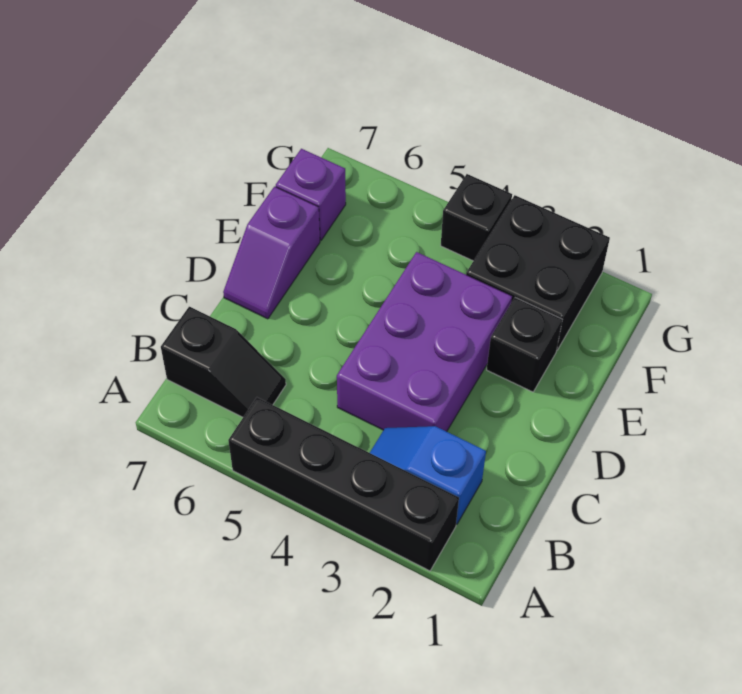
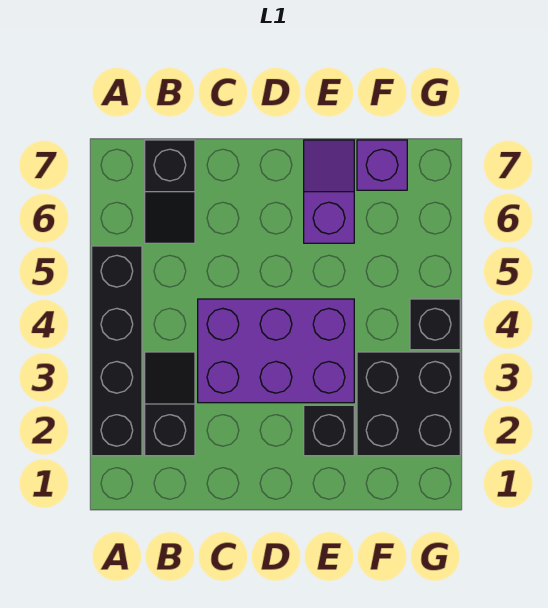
blue 1x2 slope [370,426,486,524] -> black 1x2 slope [145,352,195,456]
purple 1x2 slope [223,187,320,319] -> purple 1x2 slope turned to [304,140,354,243]

